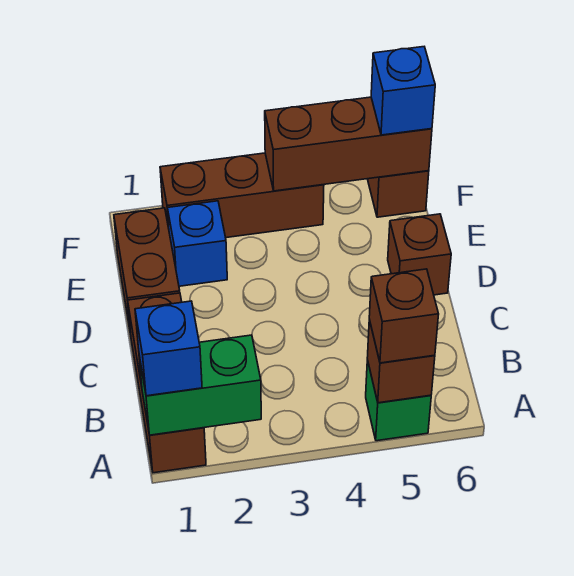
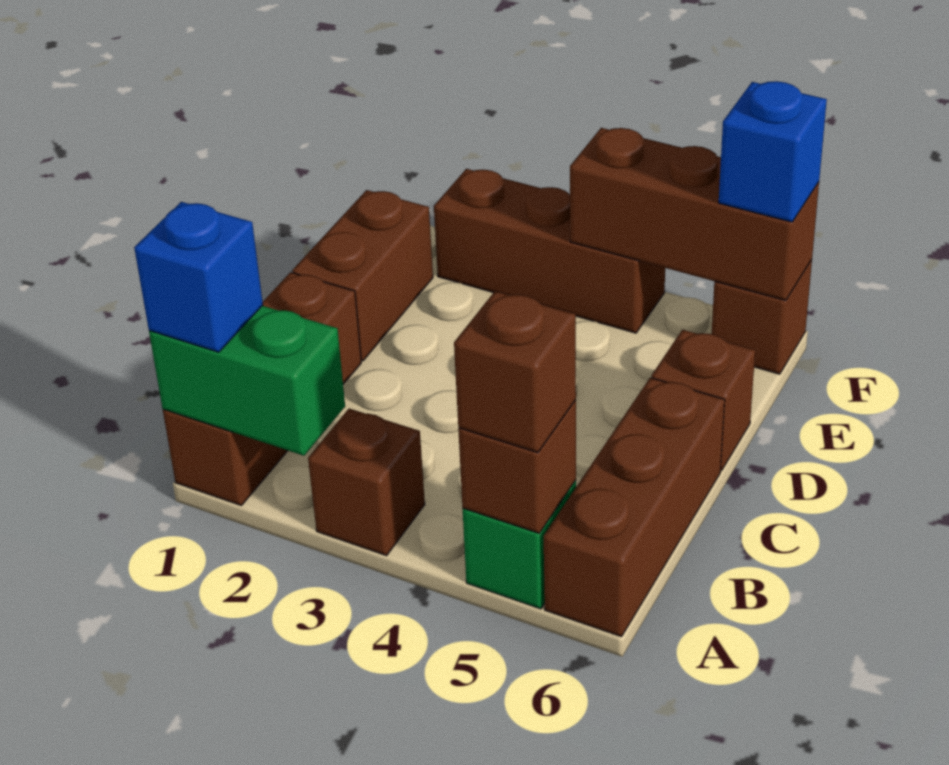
none -> brown 1x1 brick [308,409,425,556]
none -> brown 1x3 brick [544,378,725,637]
blue 1x1 brick [167,201,227,286] -> none

